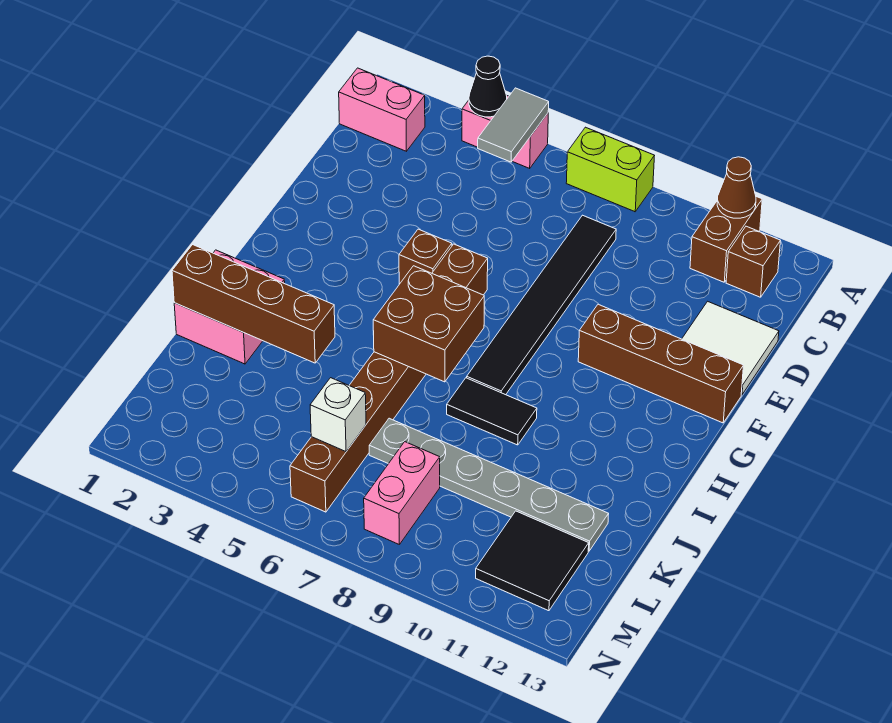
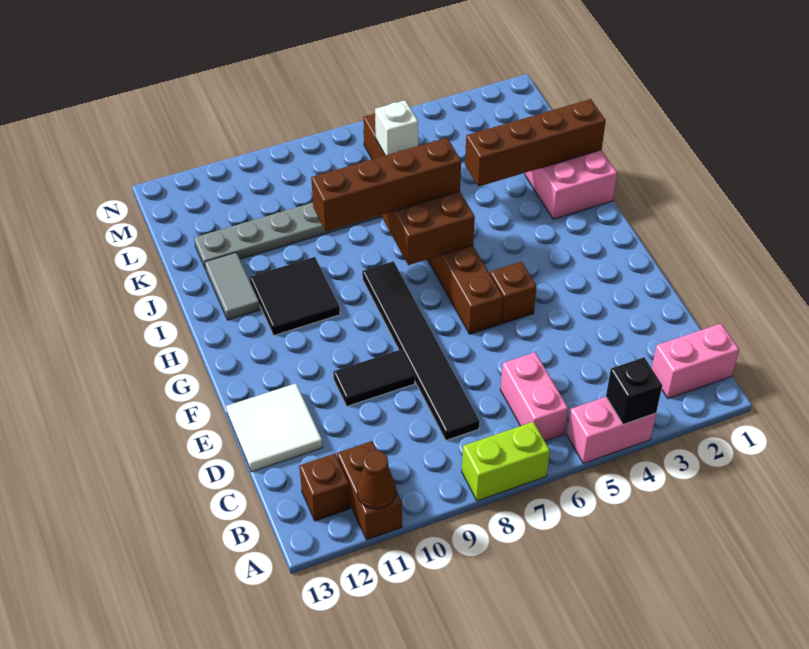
black 1x1 cone [469,56,507,117] -> black 1x1 brick [606,357,662,425]
grey 1x2 tile [478,88,549,162] -> grey 1x2 tile moved to [205,252,260,320]
brown 1x4 brick [578,304,743,423] -> brown 1x4 brick moved to [311,138,461,231]
black 1x2 tile [447,378,537,445] -> black 1x2 tile moved to [333,350,415,406]
pink 1x2 brick [364,442,440,544] -> pink 1x2 brick moved to [500,352,568,441]
black 2x2 tile [476,511,589,611] -> black 2x2 tile moved to [250,257,340,335]

